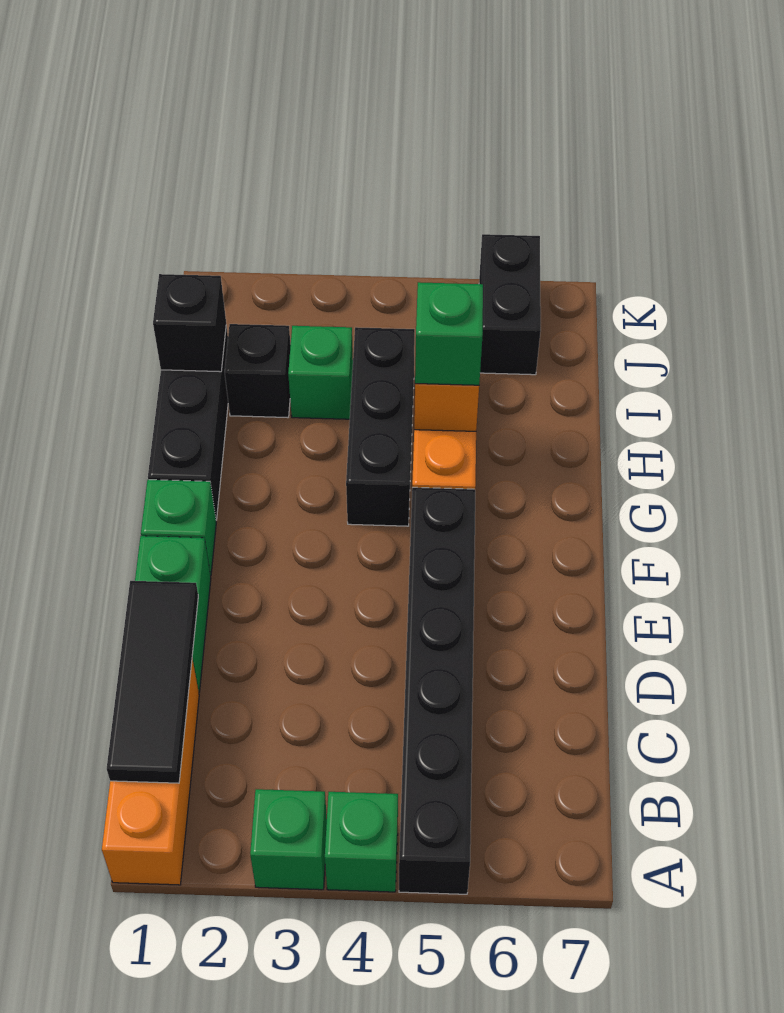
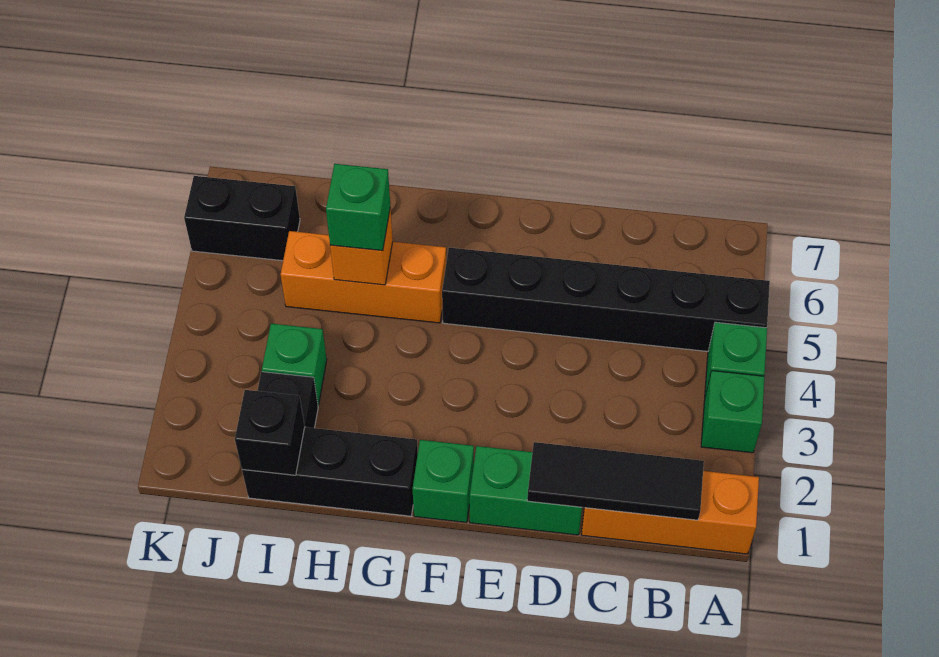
black 1x3 brick [346,327,415,526] -> none

